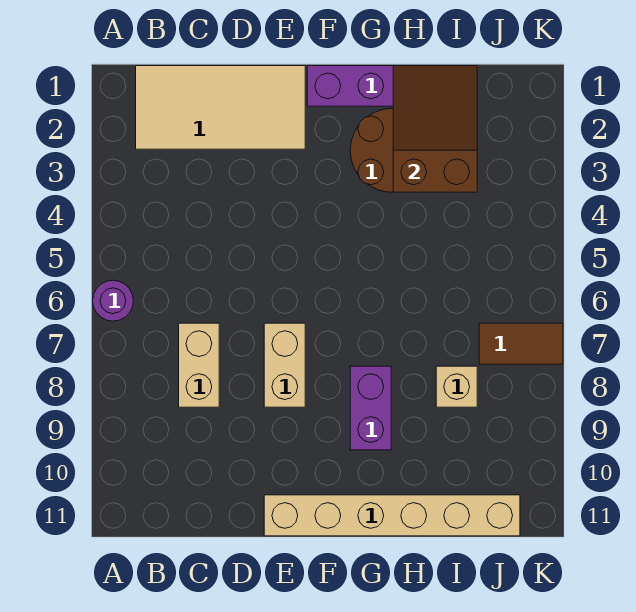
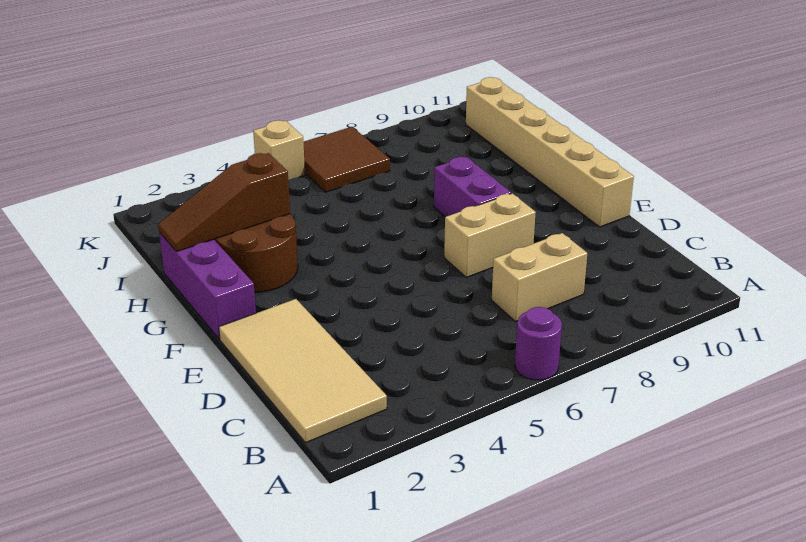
purple 1x2 brick [350,366,391,450] -> purple 1x2 brick turned to [434,157,511,217]
brown 2x3 slope [393,66,477,192] -> brown 1x3 slope [158,153,290,252]
tan 1x1 brick [436,366,477,407] -> tan 1x1 brick moved to [253,120,305,180]
brown 1x2 tile [479,323,563,364] -> brown 2x2 tile [303,127,390,192]

